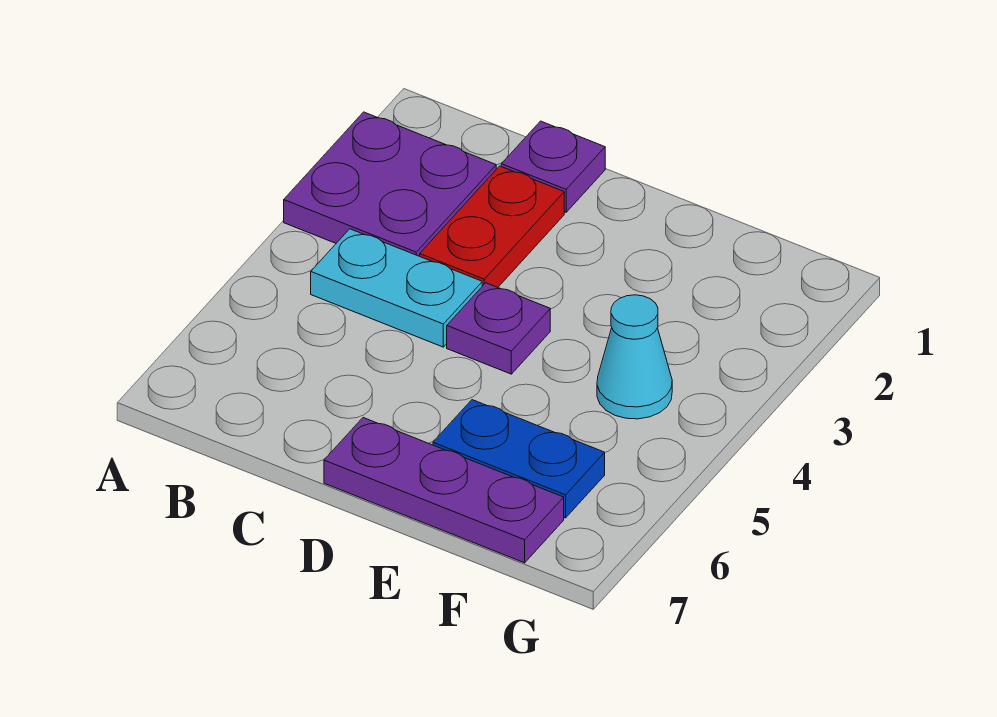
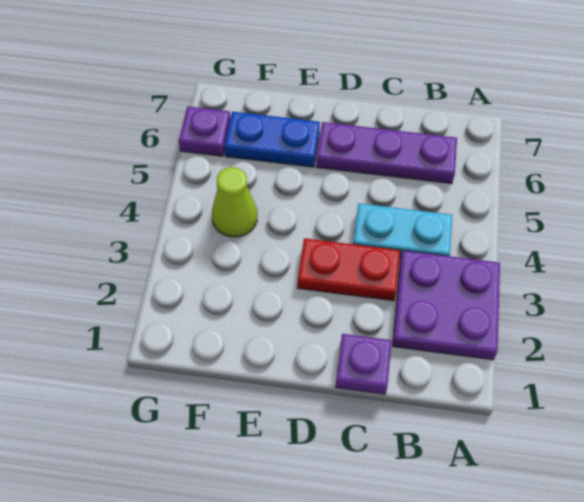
red 1x2 plate [420,166,564,287] -> red 1x2 plate turned to [297,238,400,301]
purple 1x1 plate [447,283,550,374] -> purple 1x1 plate moved to [179,106,230,156]
purple 1x3 plate [324,418,564,563] -> purple 1x3 plate moved to [316,122,457,184]
cyan 1x1 cone [597,295,672,419] -> lime 1x1 cone [212,167,257,237]

